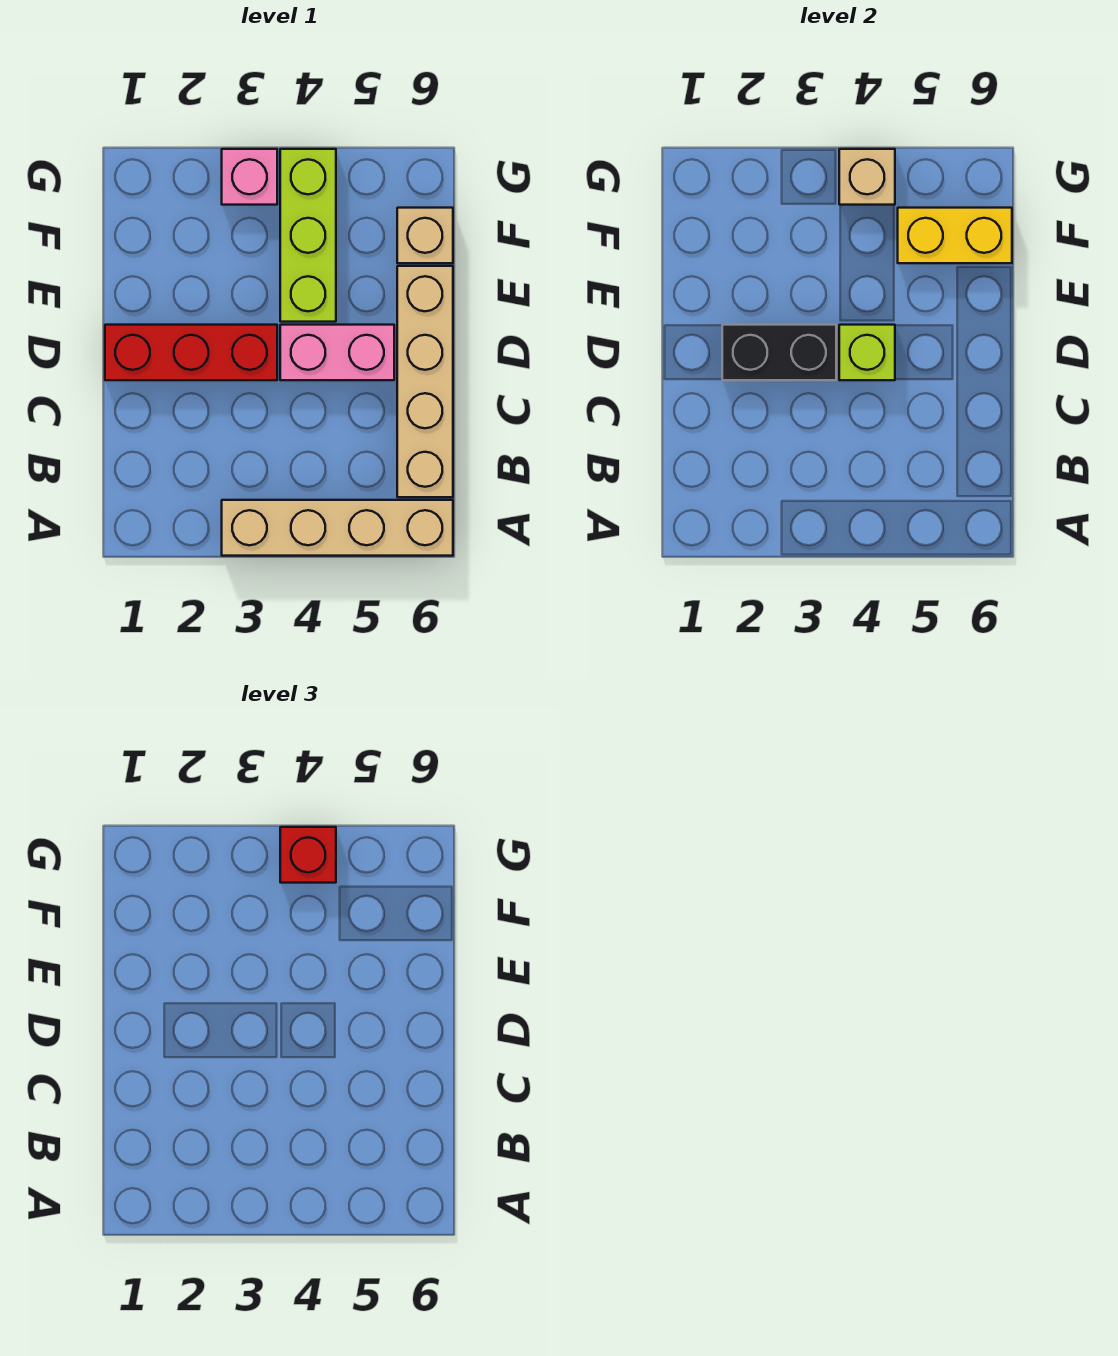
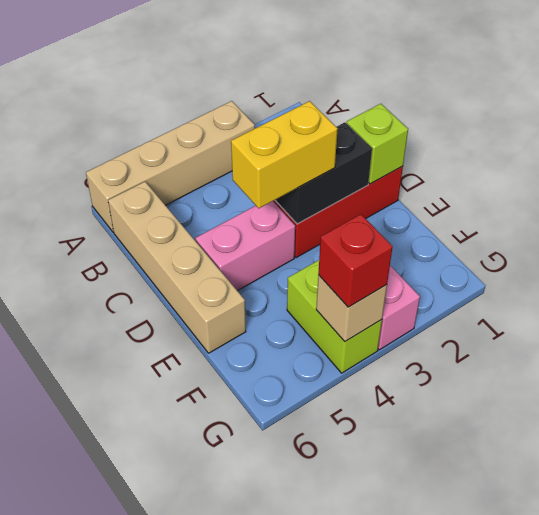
lime 1x1 brick [839,325,895,380] -> lime 1x1 brick moved to [347,104,408,184]
lime 1x3 brick [280,149,336,322] -> lime 1x2 brick [287,260,382,373]
yellow 1x2 brick [898,208,1012,263] -> yellow 1x2 brick moved to [231,101,338,208]
tan 1x1 brick [397,208,453,263] -> none

